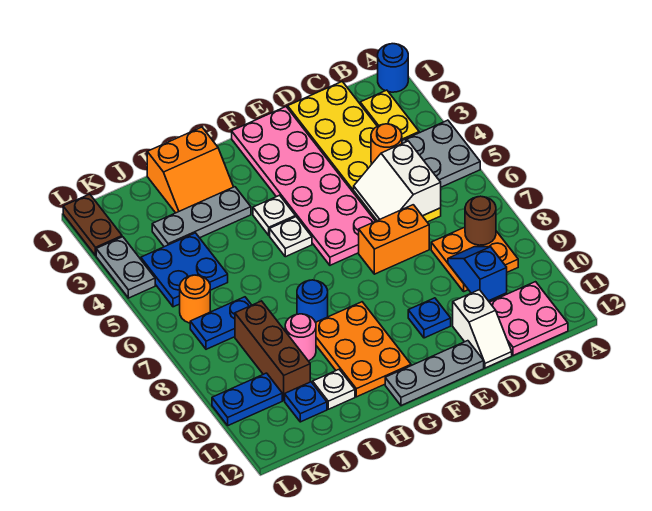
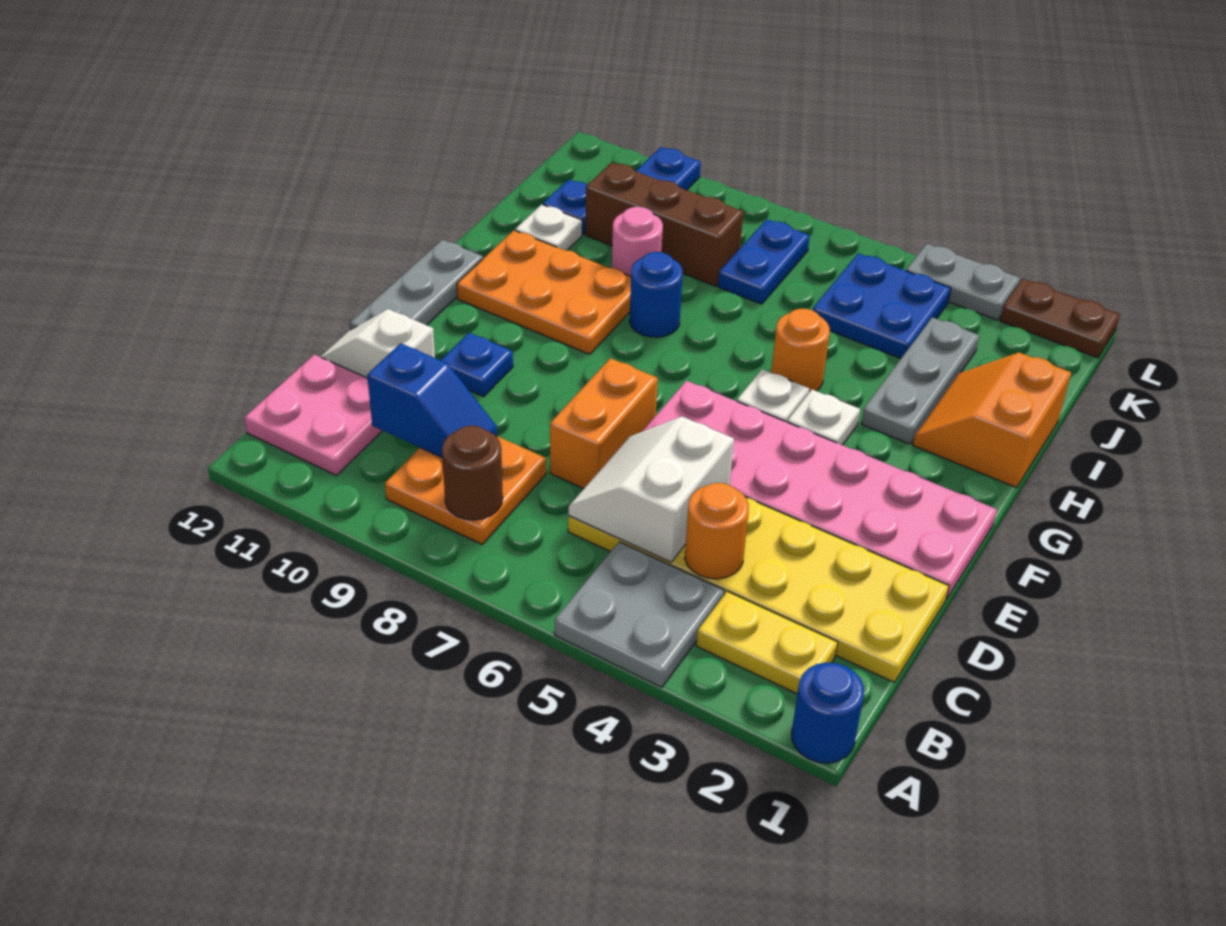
white 2x2 slope [354,141,441,221] -> white 2x2 slope turned to [569,417,734,562]
orange 1x1 round brick [180,275,210,323] -> orange 1x1 round brick moved to [771,309,830,392]

